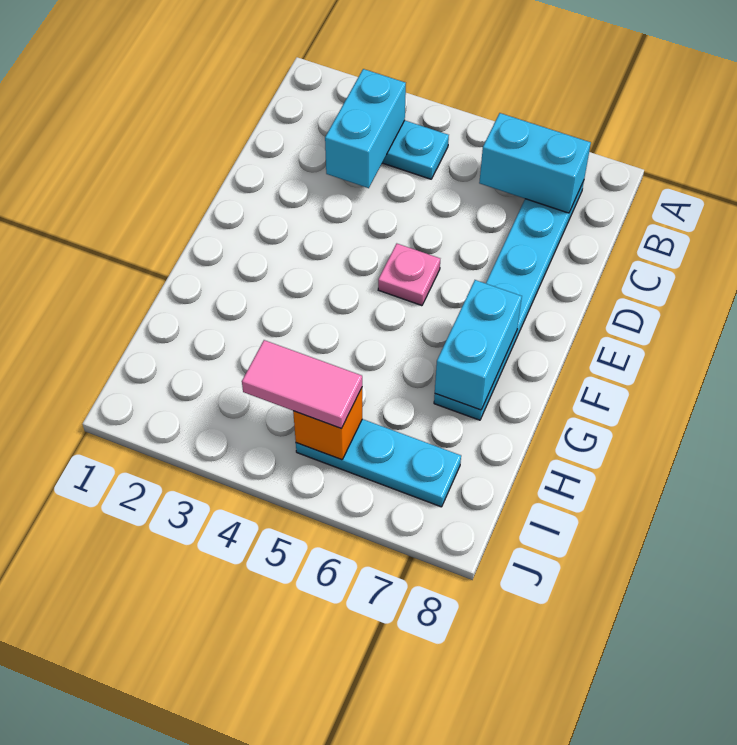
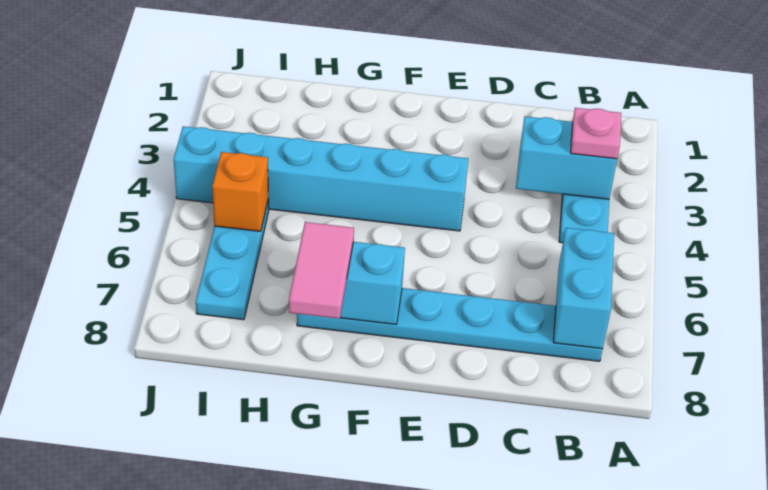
none -> cyan 1x6 brick [174,126,468,231]
pink 1x1 plate [378,244,440,306] -> pink 1x1 plate moved to [571,108,621,159]
pink 1x2 tile [242,340,362,429] -> pink 1x2 tile moved to [289,222,354,319]

